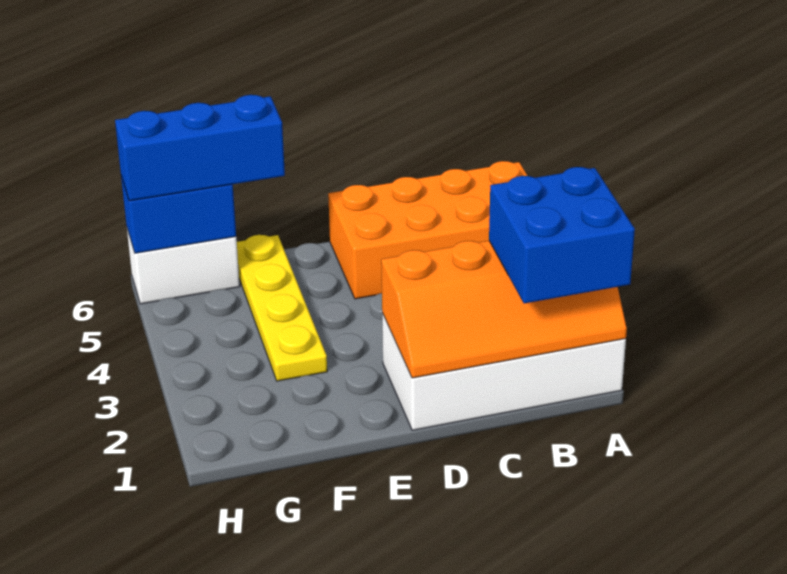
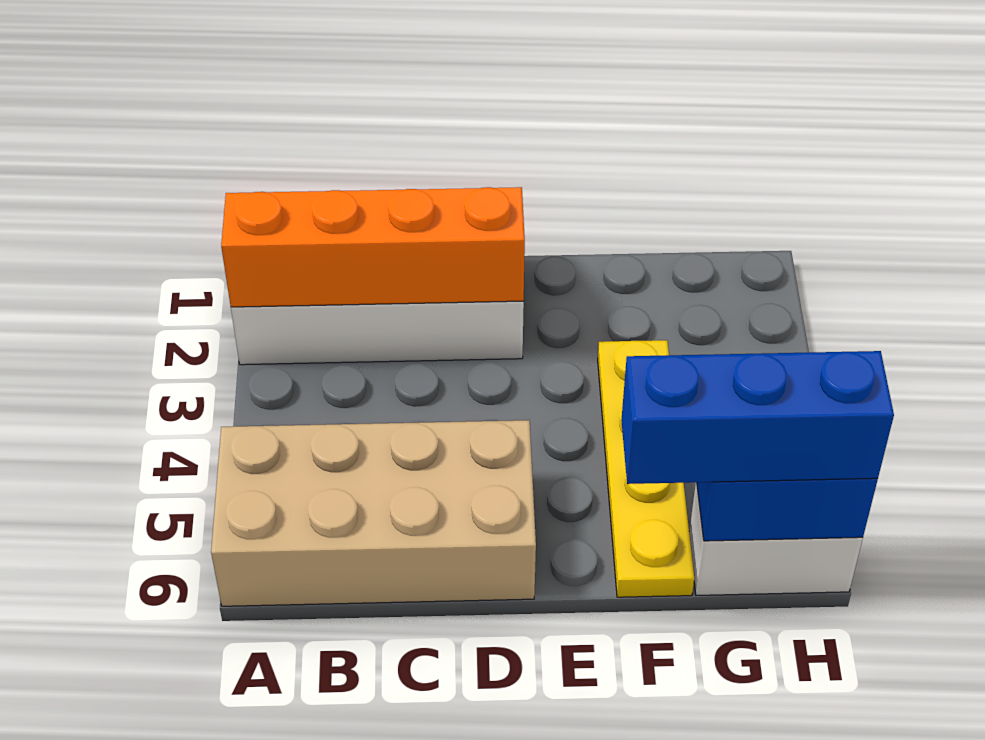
blue 2x2 brick [489,167,635,303] -> none
orange 2x4 brick [328,161,527,299] -> tan 2x4 brick [211,420,536,606]

